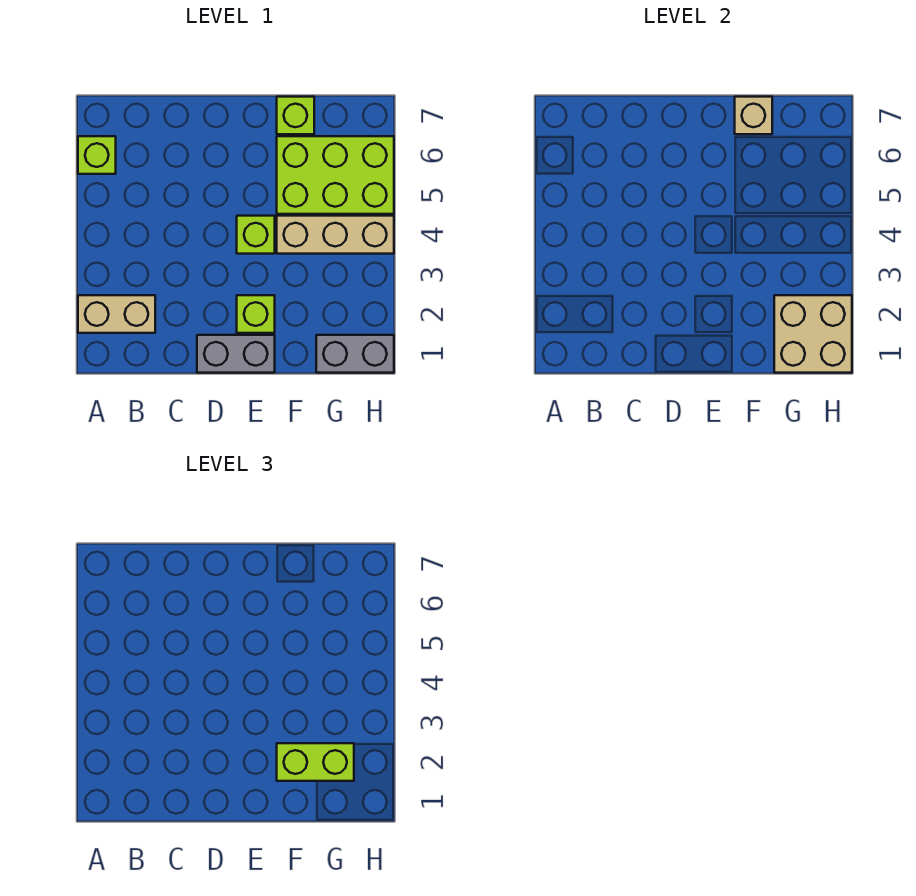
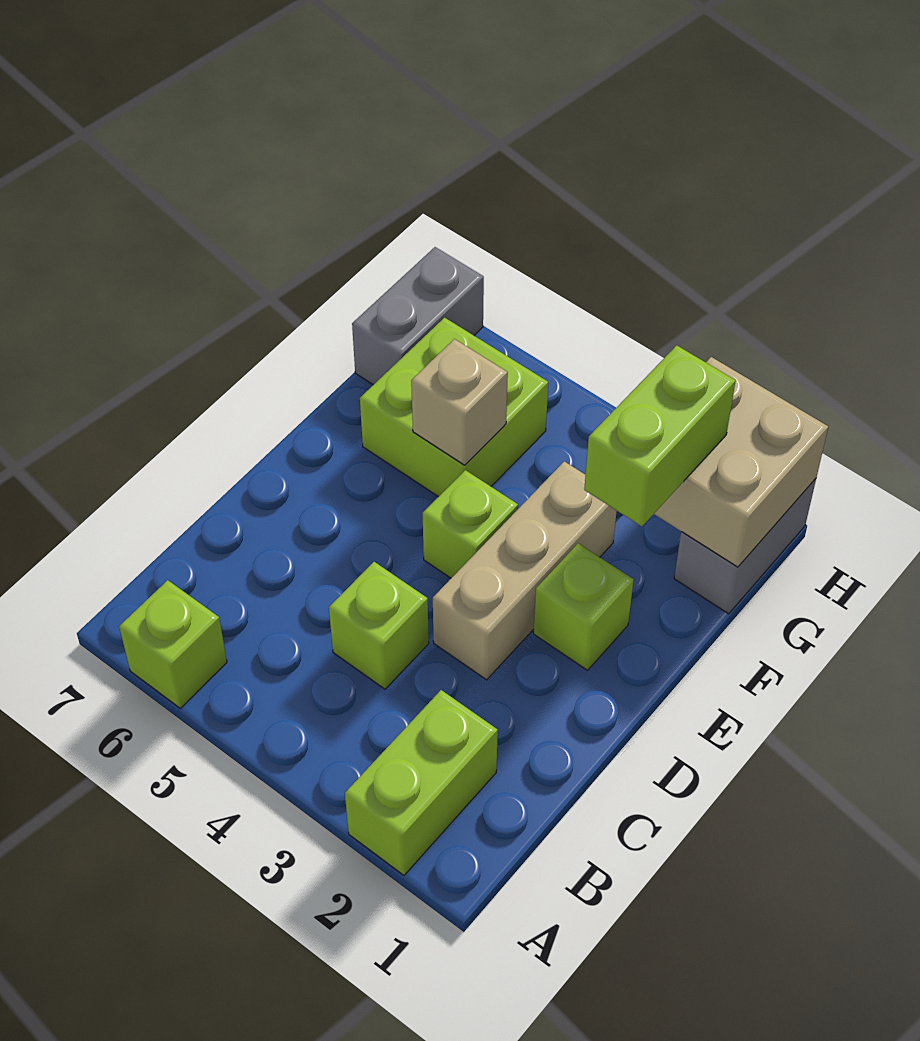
tan 1x2 brick [78,295,155,333] -> lime 1x2 brick [345,690,498,875]
grey 1x2 brick [197,335,275,373] -> grey 1x2 brick moved to [352,247,484,385]
tan 1x3 brick [277,216,394,254] -> tan 1x3 brick moved to [433,461,617,680]
lime 2x3 brick [277,136,394,214] -> lime 2x2 brick [360,318,548,497]
lime 1x1 brick [277,97,314,134] -> lime 1x1 brick moved to [329,562,429,689]
tan 1x1 brick [735,97,772,134] -> tan 1x1 brick moved to [411,339,508,465]

